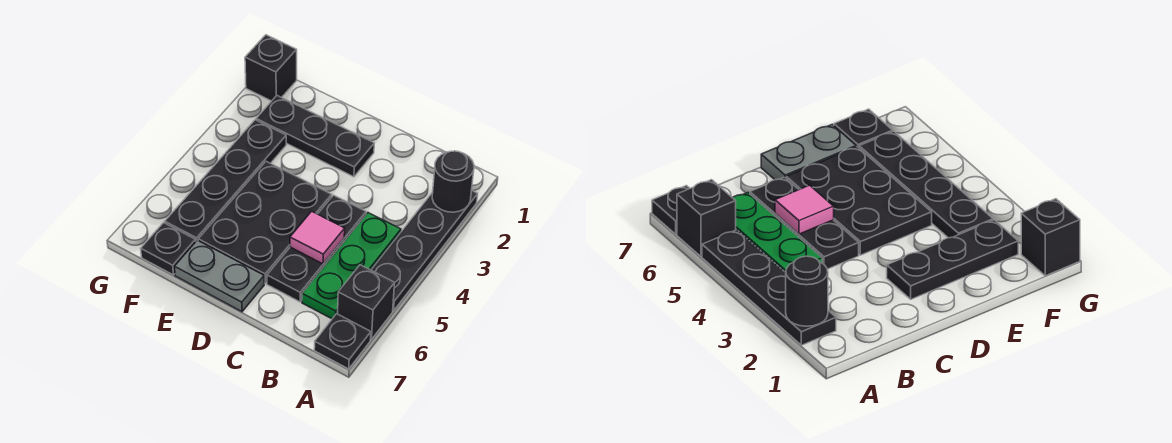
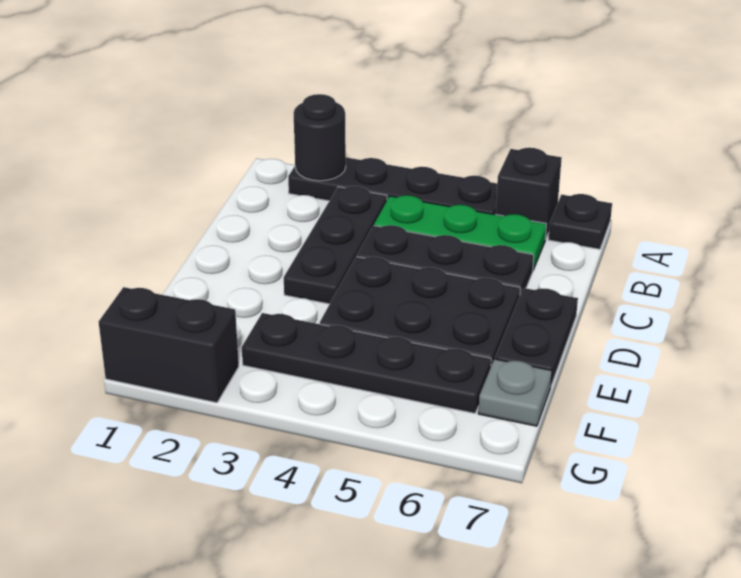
pink 1x1 tile [290,211,345,264] -> none
black 1x3 plate [256,96,374,177] -> black 1x3 plate moved to [284,186,387,304]
grey 1x2 plate [174,240,264,312] -> black 1x2 plate [495,288,578,386]
black 1x1 plate [141,223,196,275] -> grey 1x1 plate [478,359,552,426]
black 1x1 brick [245,35,297,101] -> black 1x2 brick [99,287,239,403]

